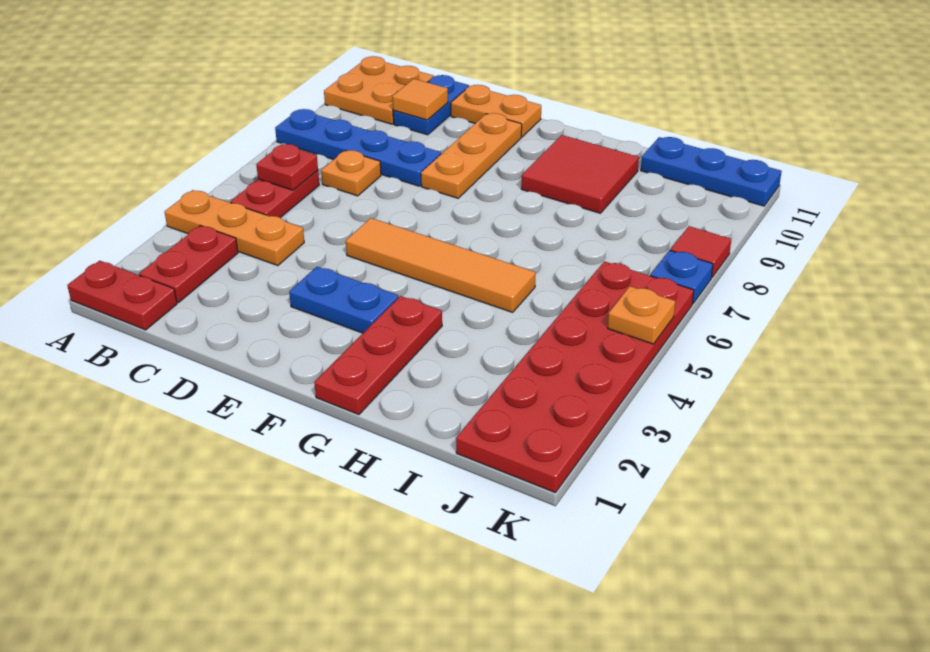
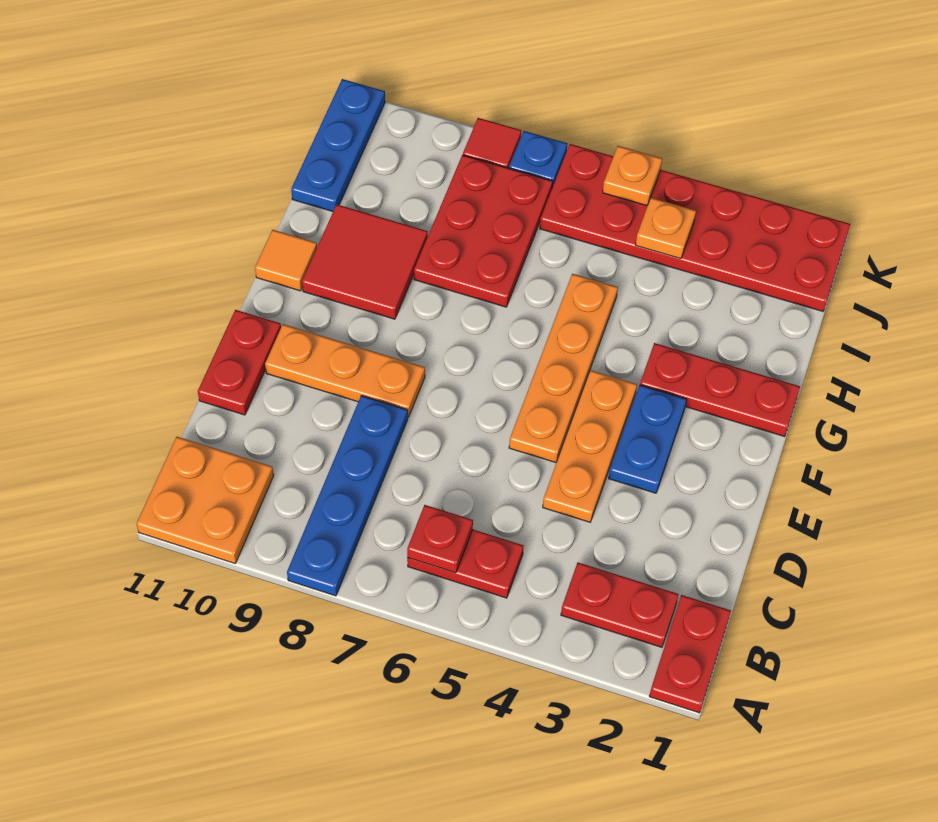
orange 1x3 plate [165,190,304,266] -> orange 1x3 plate moved to [543,370,637,522]
orange 1x1 plate [321,150,381,196] -> orange 1x1 plate moved to [636,198,696,259]
blue 1x2 plate [393,75,469,135] -> none
orange 1x1 tile [393,79,448,120] -> orange 1x1 tile moved to [255,230,317,291]
orange 1x2 plate [451,85,541,137] -> red 1x2 plate [198,310,281,415]
orange 1x4 tile [346,218,536,312] -> orange 1x4 plate [509,274,618,463]
none -> red 2x3 plate [414,155,553,307]

